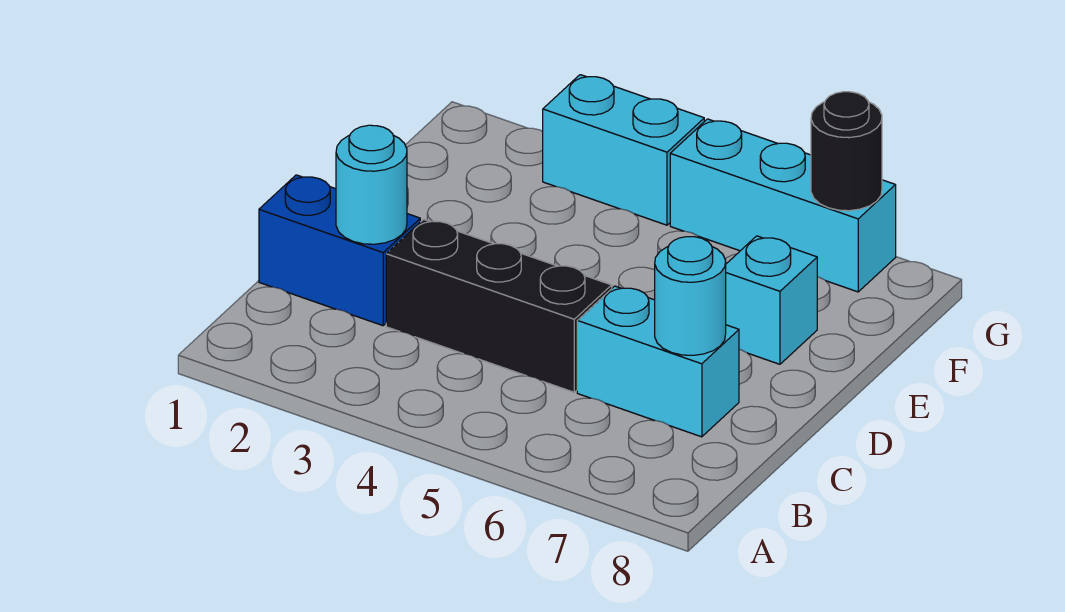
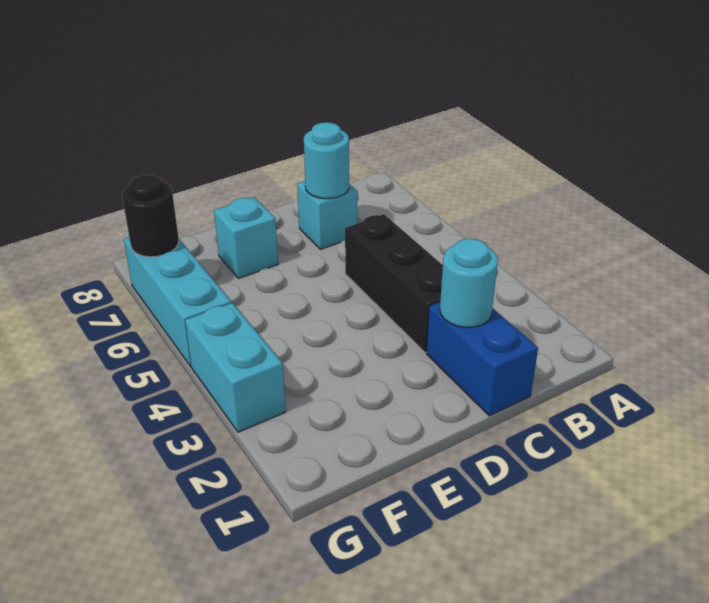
cyan 1x2 brick [577,286,739,437] -> cyan 1x1 brick [297,181,358,249]

